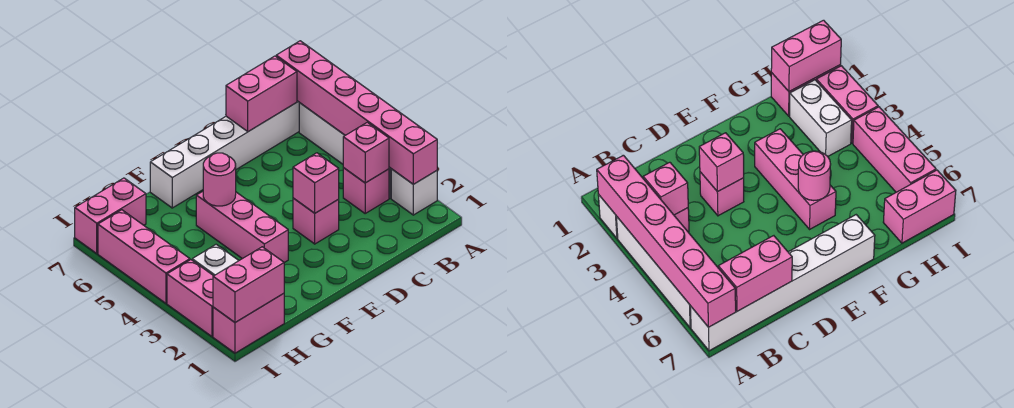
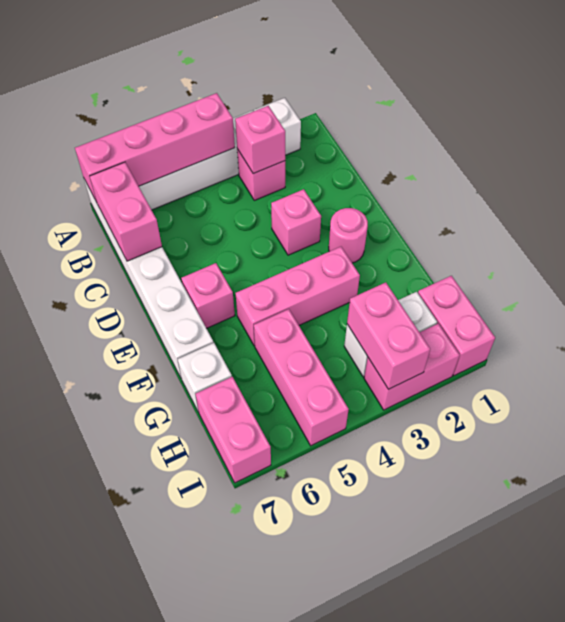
pink 1x6 brick [276,41,437,184] -> pink 1x4 brick [75,93,235,201]
pink 1x1 brick [293,153,339,213] -> pink 1x1 brick moved to [181,263,235,328]
pink 1x1 round brick [203,153,236,206] -> pink 1x1 round brick moved to [329,208,368,263]
none -> white 1x1 brick [178,343,232,412]
pink 1x2 brick [213,247,284,322] -> pink 1x2 brick moved to [347,282,430,389]
pink 1x3 brick [98,210,190,303] -> pink 1x3 brick turned to [254,309,349,446]

